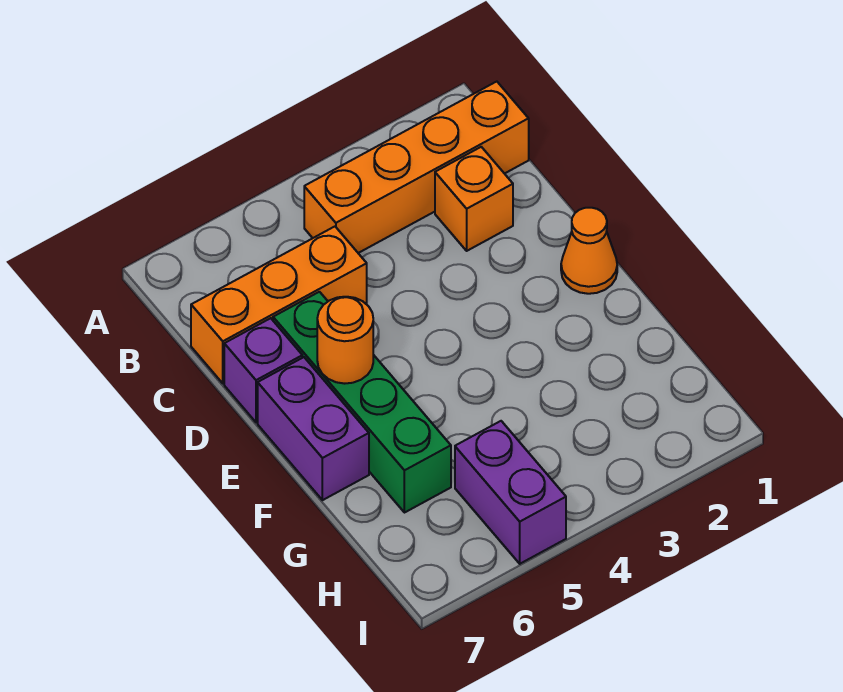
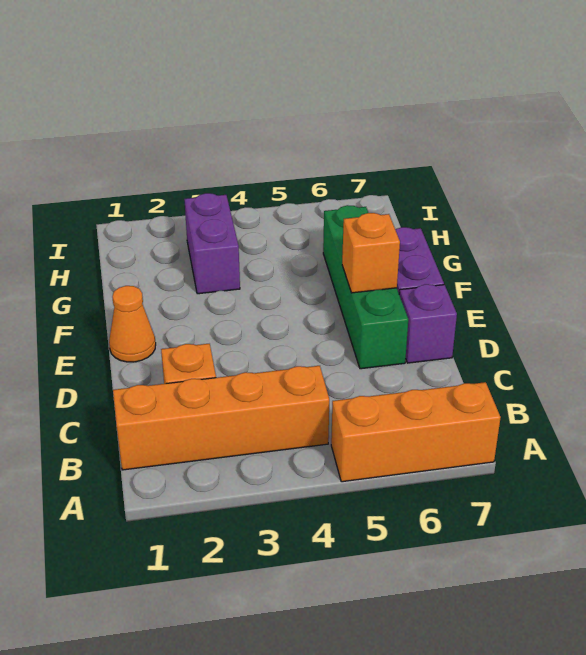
orange 1x3 brick [191,227,367,383] -> orange 1x3 brick moved to [331,382,501,482]
orange 1x1 round brick [317,297,373,384] -> orange 1x1 brick [342,213,400,293]
purple 1x2 brick [455,421,566,564] -> purple 1x2 brick moved to [184,193,240,294]

